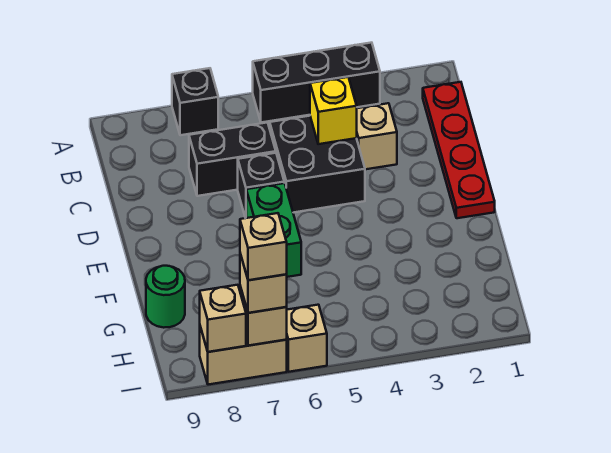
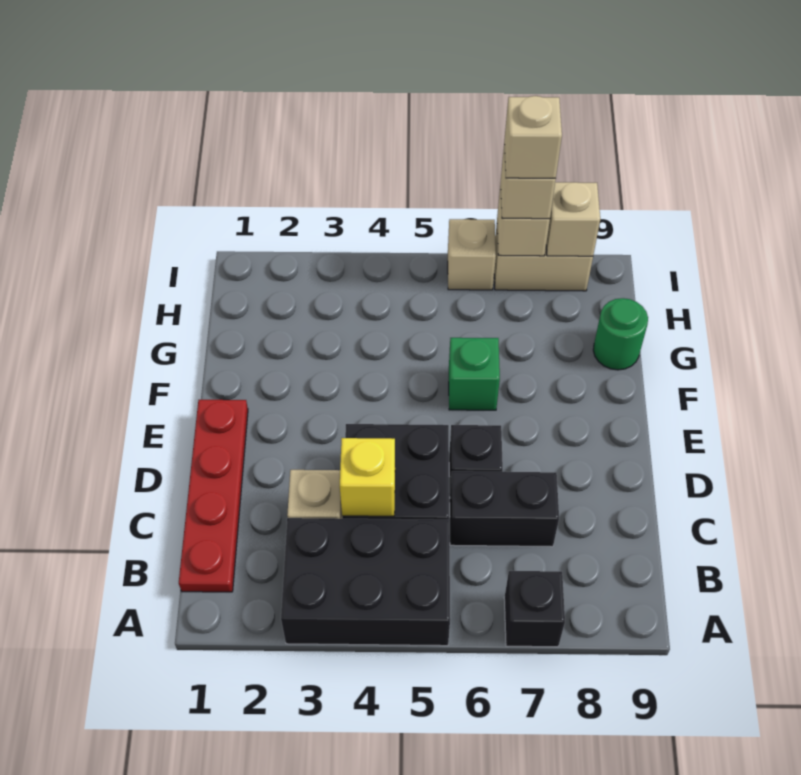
black 1x3 brick [253,43,380,122] -> black 2x3 brick [281,518,450,646]
green 1x2 brick [246,183,301,277] -> green 1x1 brick [449,338,500,410]

